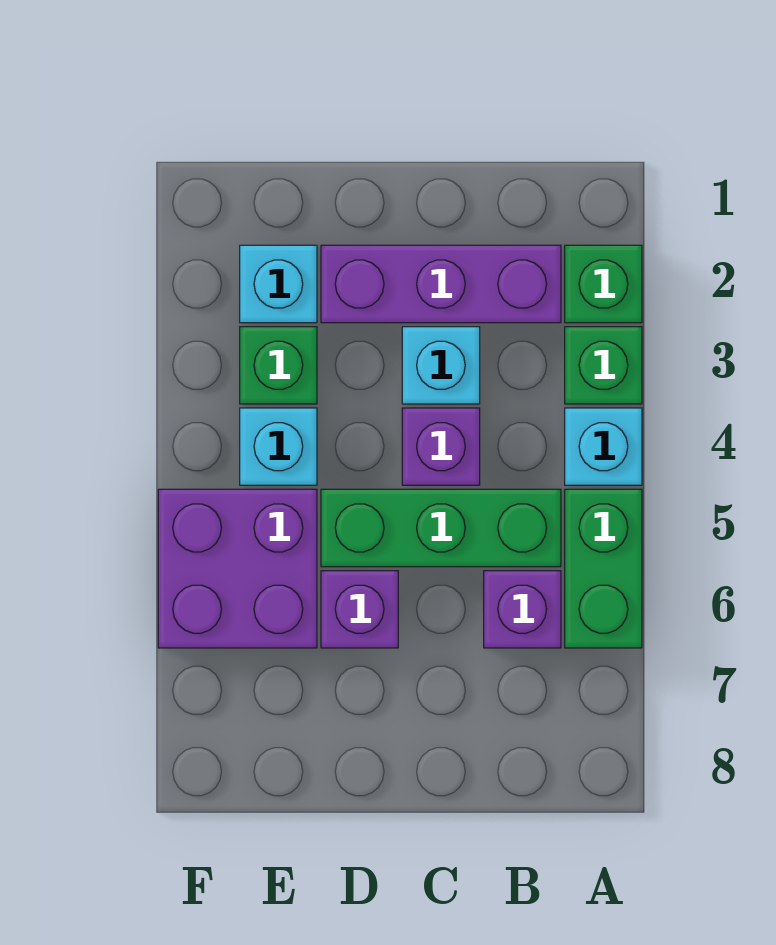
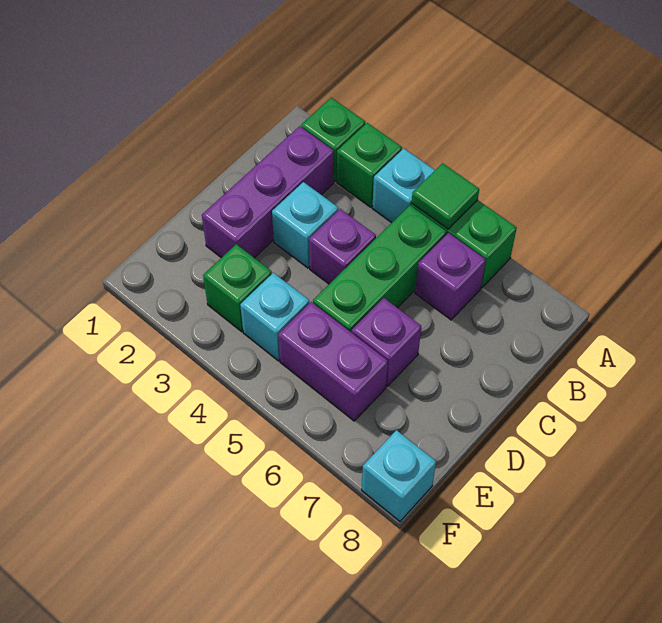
none -> green 1x1 tile [412,163,479,229]
cyan 1x1 brick [240,245,317,323] -> cyan 1x1 brick moved to [362,430,436,521]
purple 2x2 brick [158,489,317,648] -> purple 1x2 brick [278,302,388,421]

